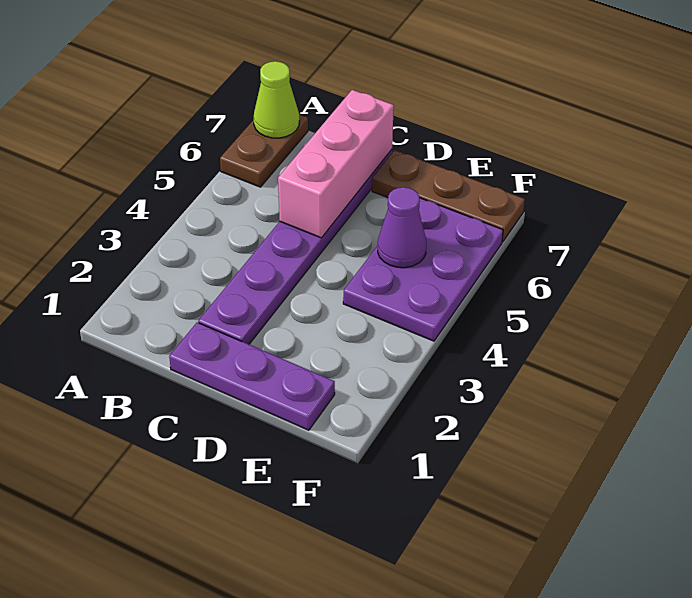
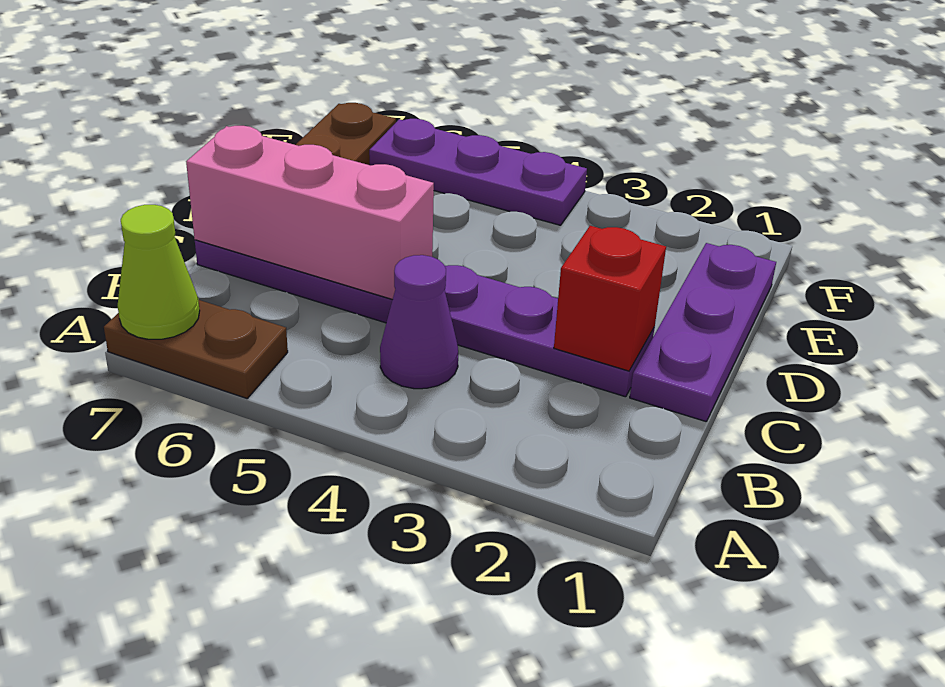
none -> red 1x1 brick [554,226,666,371]
purple 2x3 plate [343,198,503,341] -> purple 1x3 plate [369,119,587,225]
purple 1x1 cone [378,187,426,268] -> purple 1x1 cone moved to [380,255,458,389]

